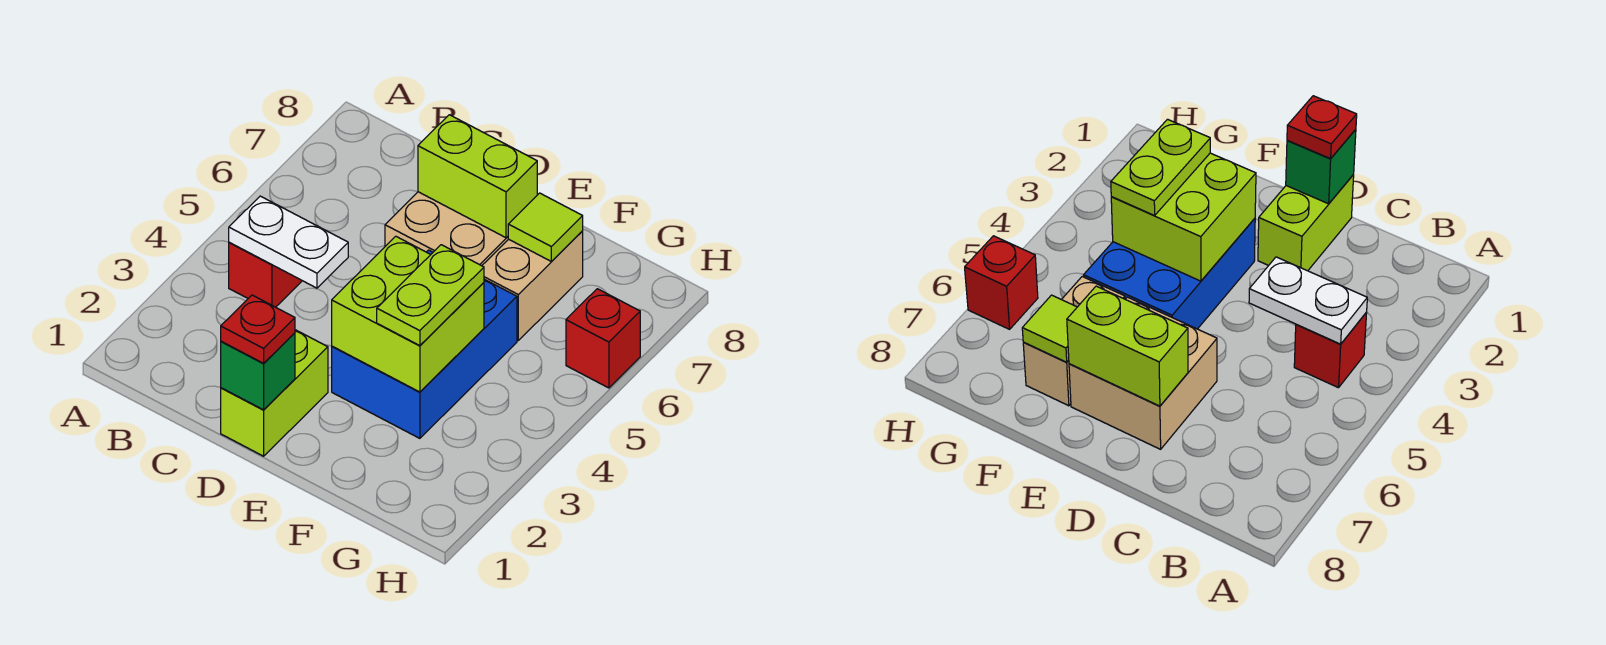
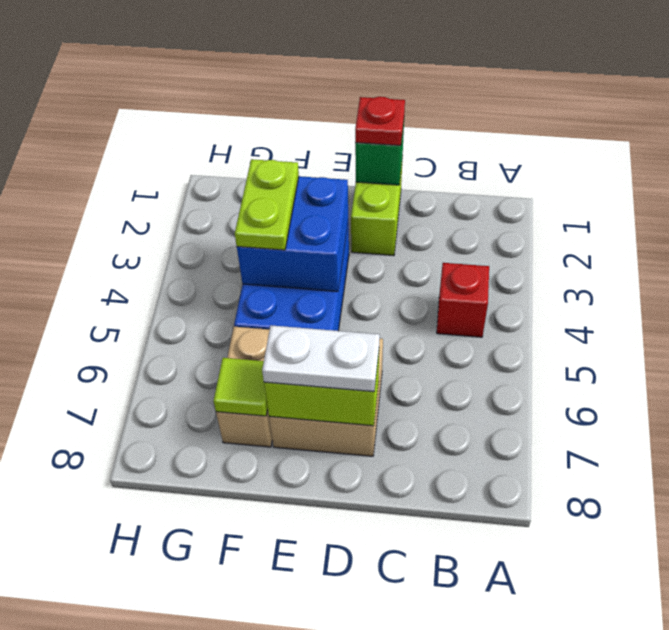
white 1x2 plate [229,196,348,288] -> white 1x2 plate moved to [262,325,380,392]
lime 2x2 brick [332,236,484,392] -> blue 2x2 brick [237,176,348,291]
red 1x1 brick [566,289,640,388] -> none

